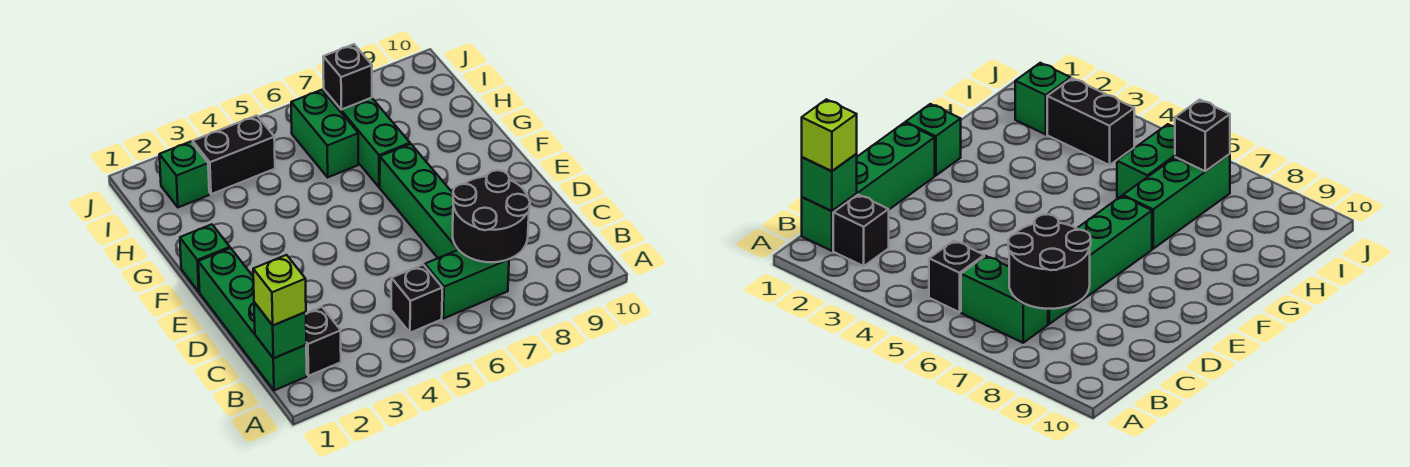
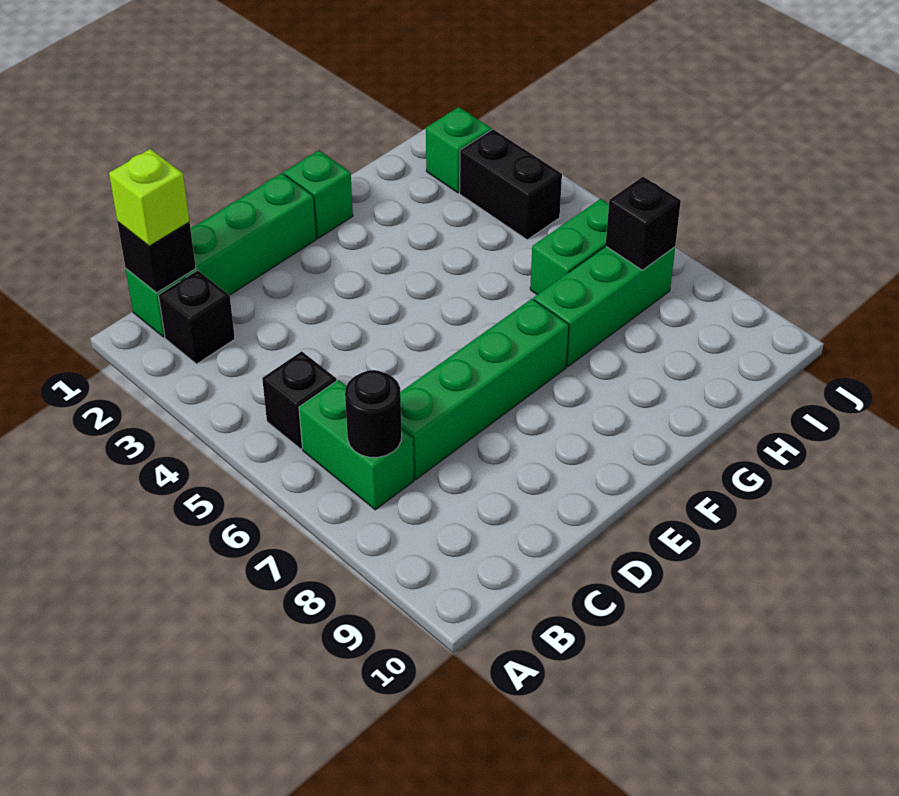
green 1x1 brick [254,302,306,358] -> black 1x1 brick [118,222,196,293]
black 2x2 round brick [453,170,530,262] -> black 1x1 round brick [345,370,402,457]

